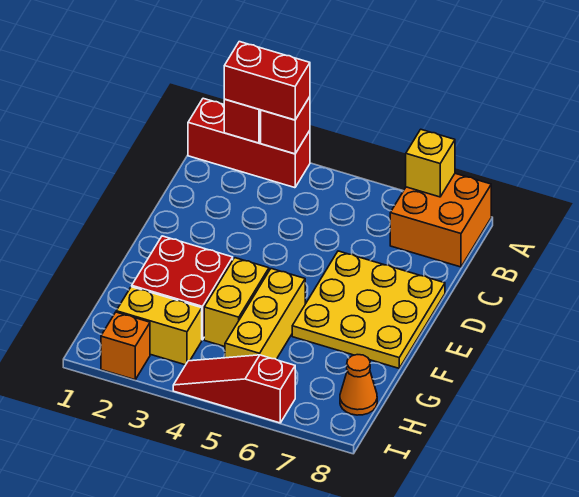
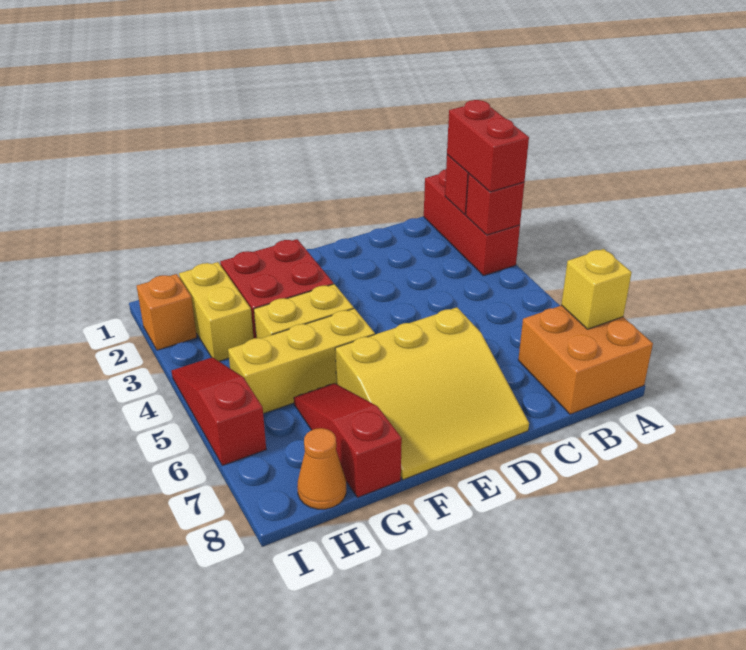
yellow 3x3 plate [292,251,445,368] -> yellow 3x3 slope [335,307,529,480]
none -> red 1x3 slope [294,383,402,498]

